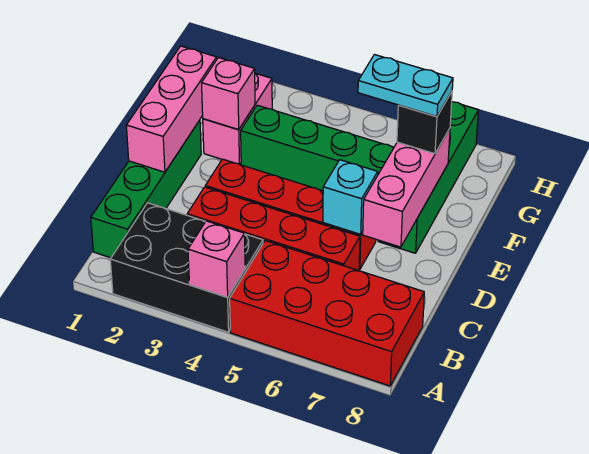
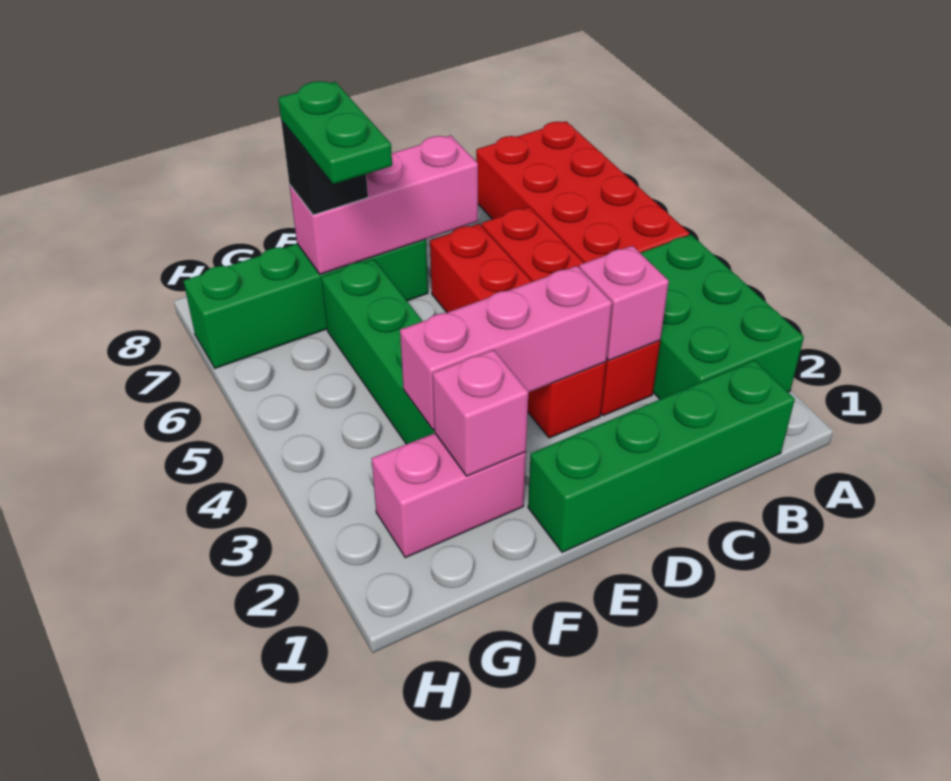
black 2x3 brick [110,203,263,332] -> green 2x3 brick [641,235,804,399]
pink 1x1 brick [188,221,245,297] -> pink 1x1 brick moved to [579,246,669,361]
pink 1x3 brick [126,46,217,172] -> pink 1x3 brick moved to [400,266,612,430]
cyan 1x1 brick [323,160,378,234] -> none
cyan 1x2 plate [358,55,453,116] -> green 1x2 plate [278,81,392,184]

